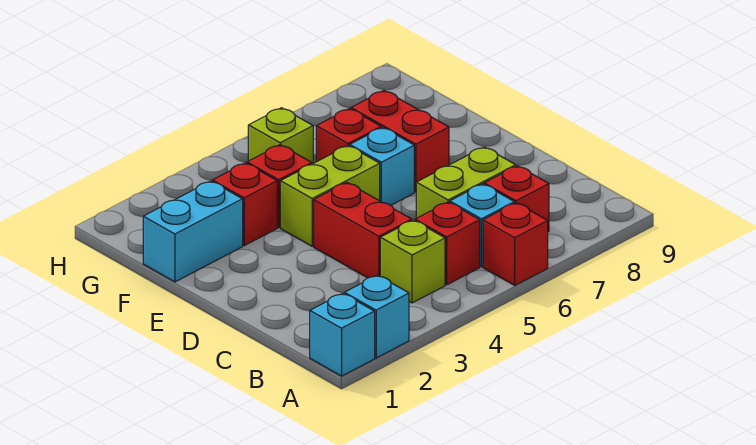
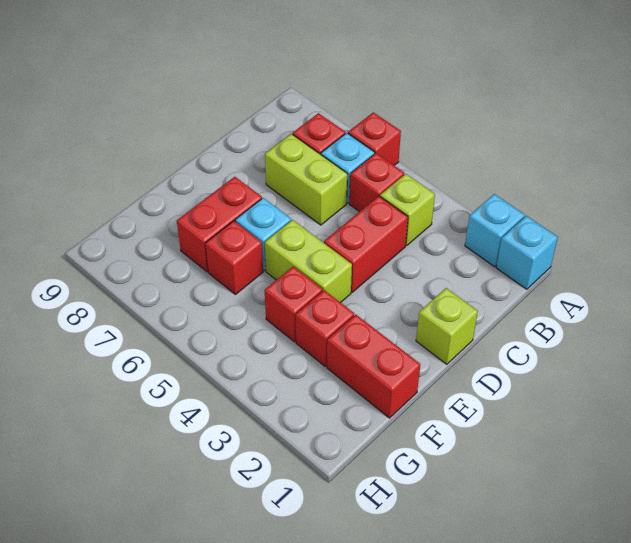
cyan 1x2 brick [143,181,243,282] -> red 1x2 brick [327,315,420,418]
lime 1x1 brick [248,108,313,164] -> lime 1x1 brick moved to [416,288,478,364]

